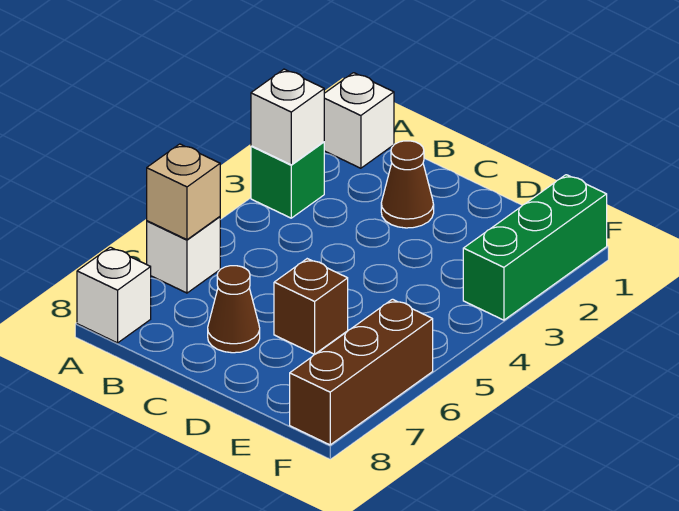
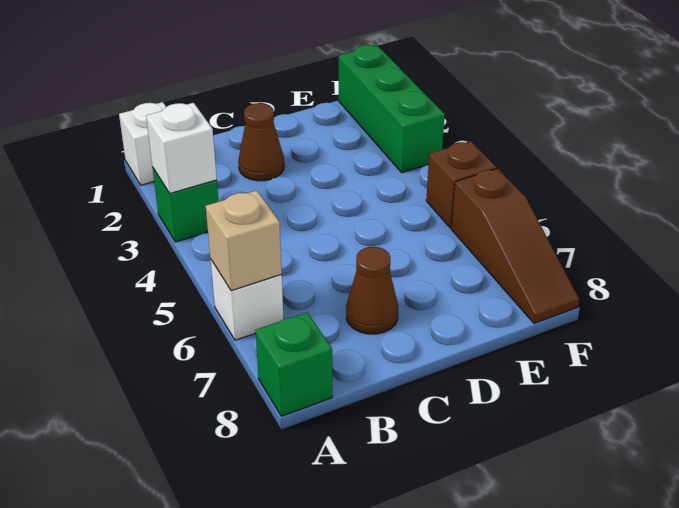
white 1x1 brick [77,247,151,343] -> green 1x1 brick [255,312,332,416]
brown 1x1 brick [274,259,348,354] -> brown 1x1 brick moved to [426,141,496,228]
brown 1x3 brick [290,299,433,445] -> brown 1x3 slope [451,168,579,323]

